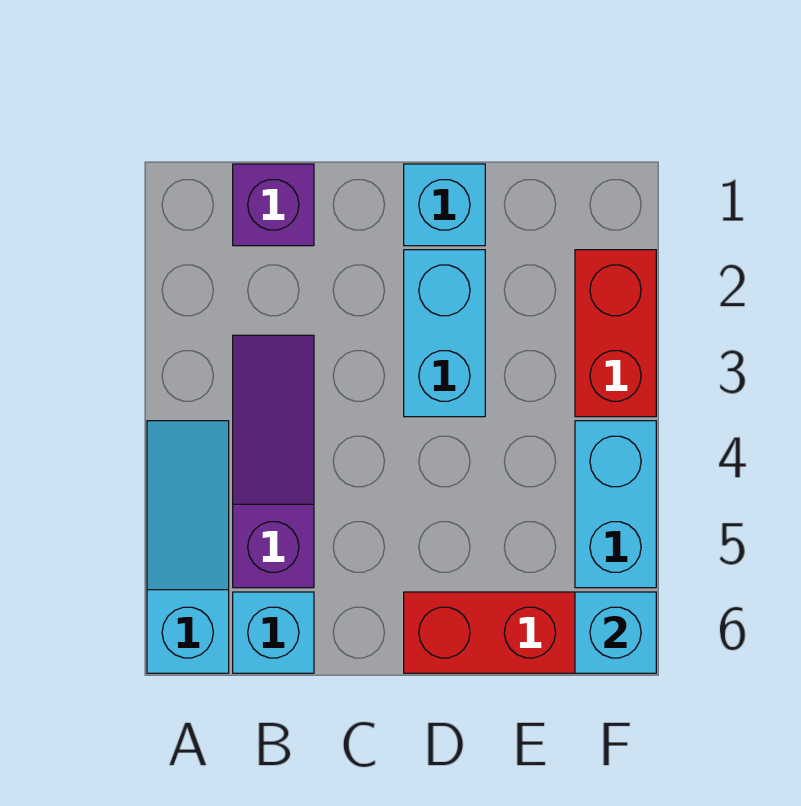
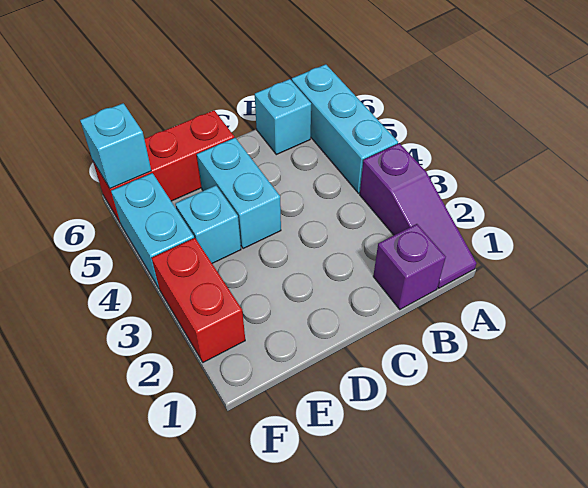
cyan 1x3 slope [147,421,229,673] -> cyan 1x3 brick [292,64,398,193]
purple 1x3 slope [233,335,314,588] -> purple 1x3 slope moved to [360,143,476,288]
cyan 1x1 brick [404,164,485,246] -> cyan 1x1 brick moved to [175,185,241,263]
cyan 1x2 brick [404,250,485,417] -> cyan 1x2 brick moved to [197,138,281,249]

